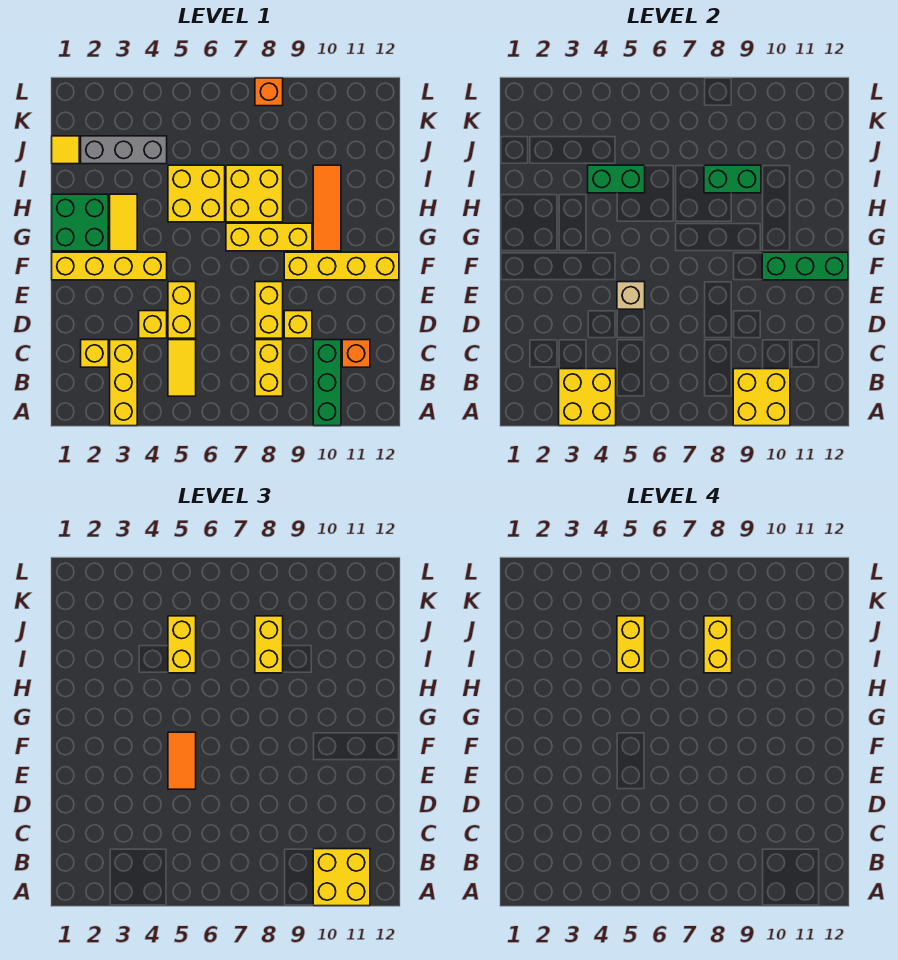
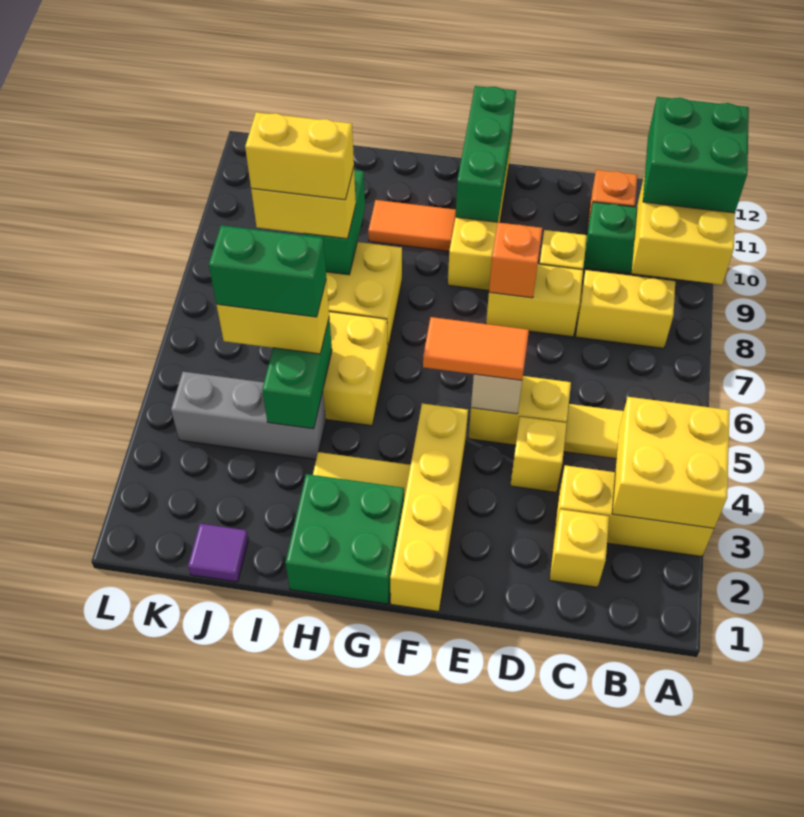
yellow 2x2 brick [313,849,370,906] -> green 2x2 brick [643,97,749,213]
yellow 1x3 brick [226,223,312,251] -> none
orange 1x3 tile [313,165,341,251] -> orange 1x2 tile [368,200,456,251]
yellow 1x2 brick [617,616,645,673] -> green 1x2 brick [209,225,326,317]
yellow 1x1 tile [52,136,79,164] -> purple 1x1 tile [188,524,248,582]
grey 1x3 brick [81,136,167,164] -> grey 1x3 brick turned to [171,372,326,459]
orange 1x1 brick [255,78,283,106] -> orange 1x1 brick moved to [489,223,542,298]

